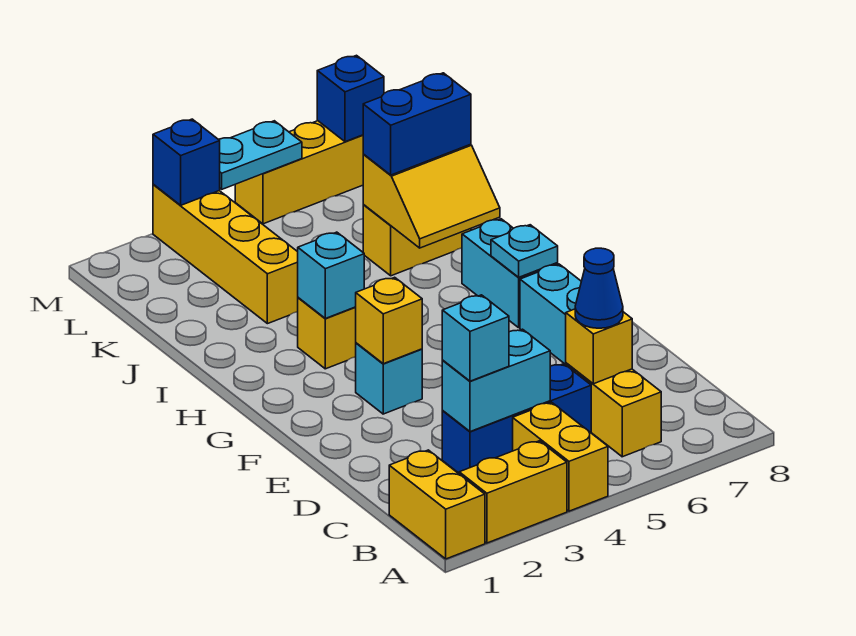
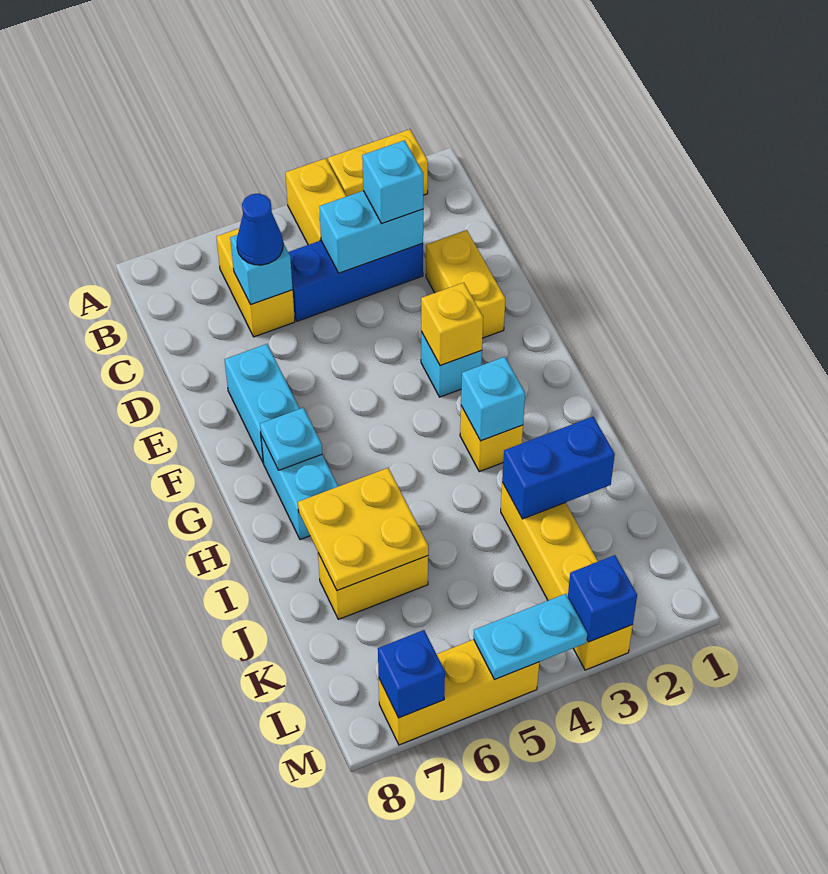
yellow 1x2 brick [389,450,485,559] -> yellow 1x2 brick moved to [426,230,505,338]
yellow 1x1 brick [566,309,632,384] -> cyan 1x1 brick [230,235,293,305]
yellow 2x2 slope [363,144,500,248] -> yellow 2x2 plate [298,468,428,591]
blue 1x2 brick [363,73,471,175] -> blue 1x2 brick moved to [502,417,615,519]

